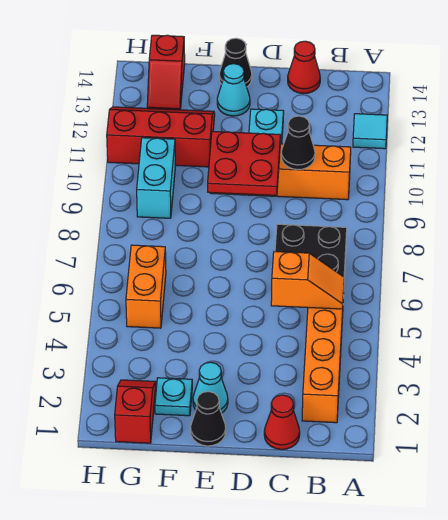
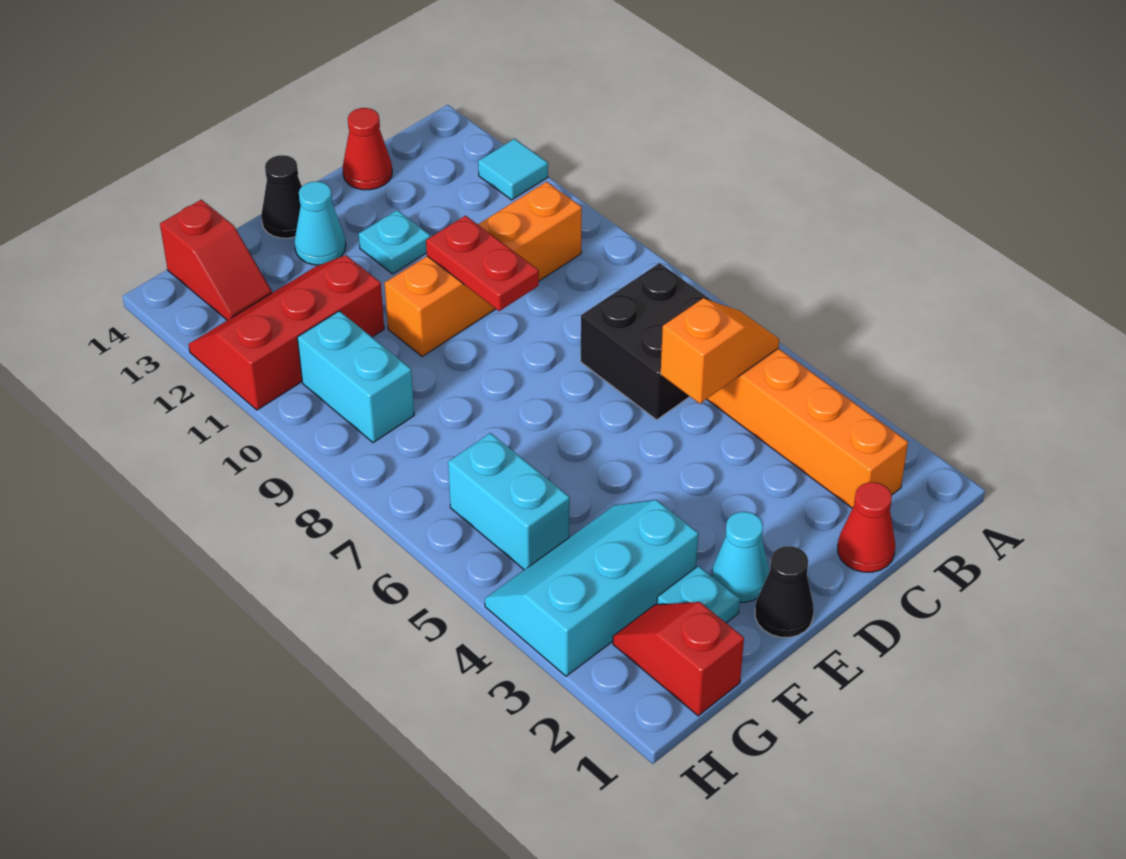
black 1x1 cone [281,116,315,170] -> none
red 2x2 plate [208,131,281,195] -> red 1x2 plate [426,216,539,311]
none -> cyan 2x3 slope [485,500,698,676]
orange 1x2 brick [126,245,166,328] -> cyan 1x2 brick [448,433,570,570]

